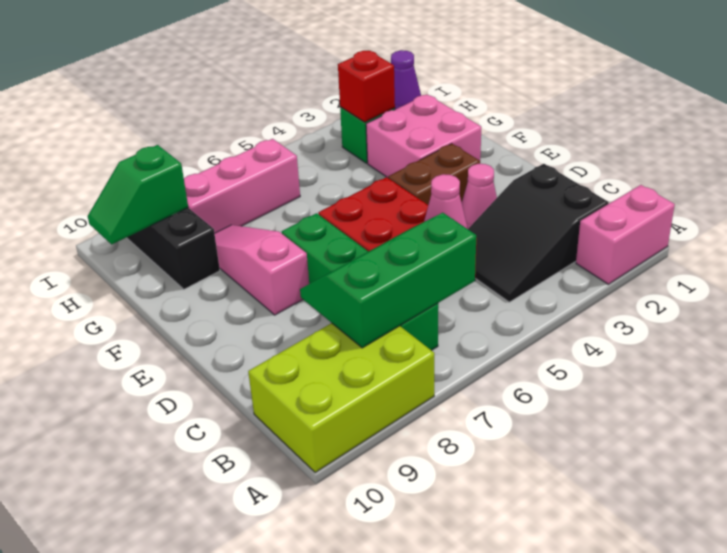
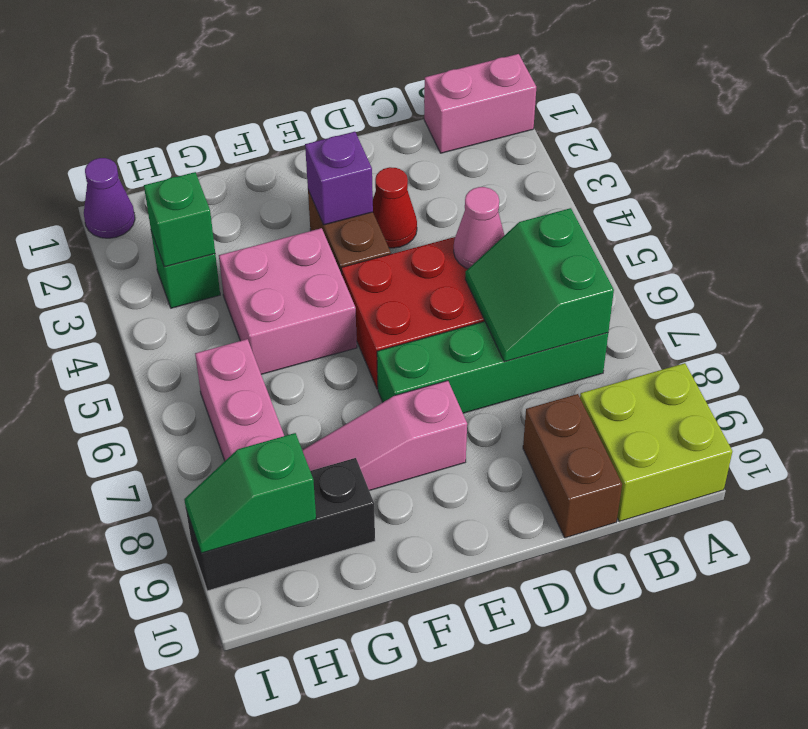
pink 1x2 brick [576,185,675,284] -> pink 1x2 brick turned to [424,54,536,153]
lime 2x3 brick [248,323,434,472] -> lime 2x2 brick [580,363,733,522]
black 2x3 slope [468,164,609,302] -> none
green 2x3 slope [300,213,476,348] -> green 2x2 slope [465,208,614,362]
none -> brown 1x2 brick [523,394,622,538]
pink 1x1 cone [462,164,497,229] -> red 1x1 cone [373,167,417,248]
none -> purple 1x1 brick [305,132,373,225]
pink 2x2 brick [366,94,481,178] -> pink 2x2 brick moved to [219,228,357,374]
red 1x1 brick [338,51,395,122] -> green 1x1 brick [144,172,215,267]
green 1x2 slope [88,145,188,244] -> green 1x2 slope turned to [184,433,316,553]

